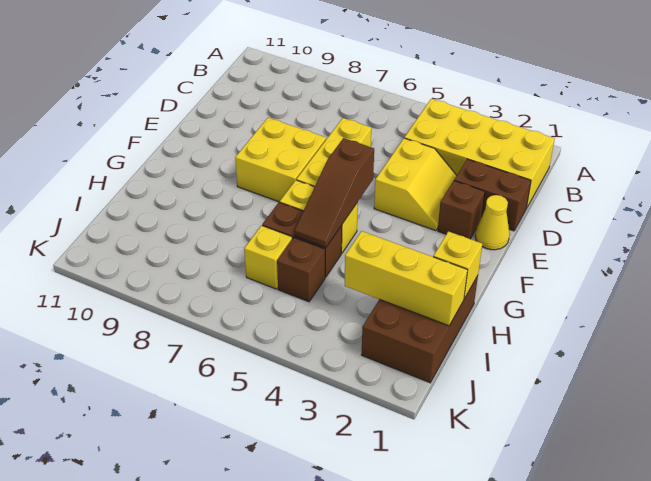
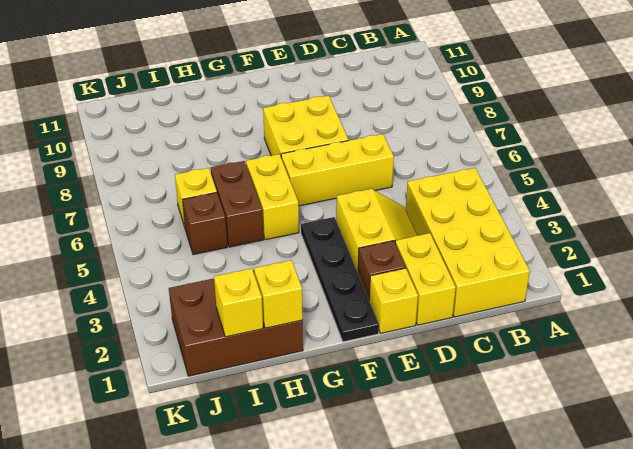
brown 1x2 brick [454,159,531,231] -> yellow 1x2 brick [395,233,456,325]
yellow 2x2 slope [374,138,457,231] -> yellow 2x2 slope turned to [336,189,418,272]
yellow 1x1 cone [475,195,510,250] -> yellow 1x1 brick [369,268,418,334]
none -> black 1x4 plate [301,217,379,342]
brown 1x3 slope [294,138,374,248] -> none
yellow 1x3 brick [345,231,468,326] -> yellow 1x1 brick [214,268,263,337]

